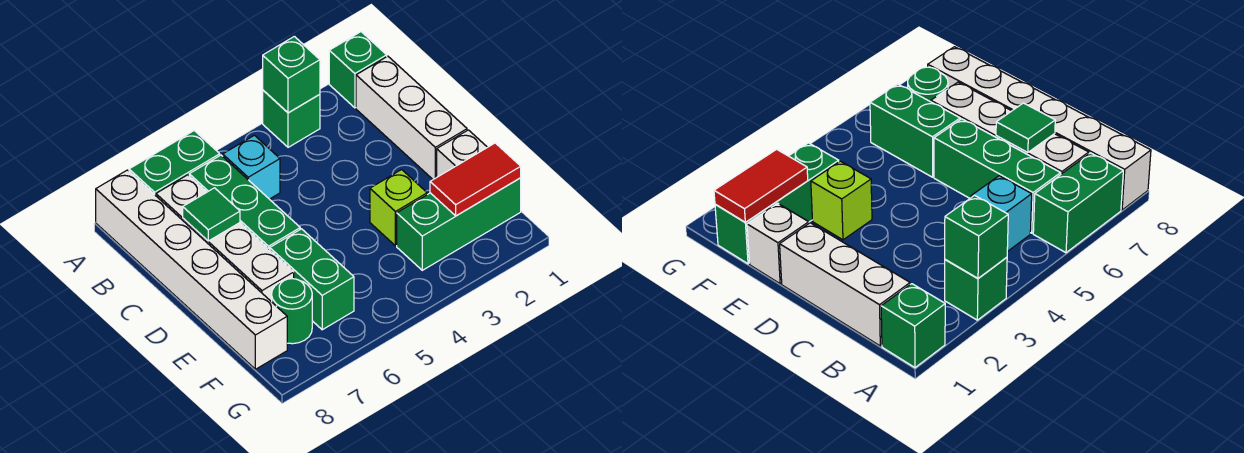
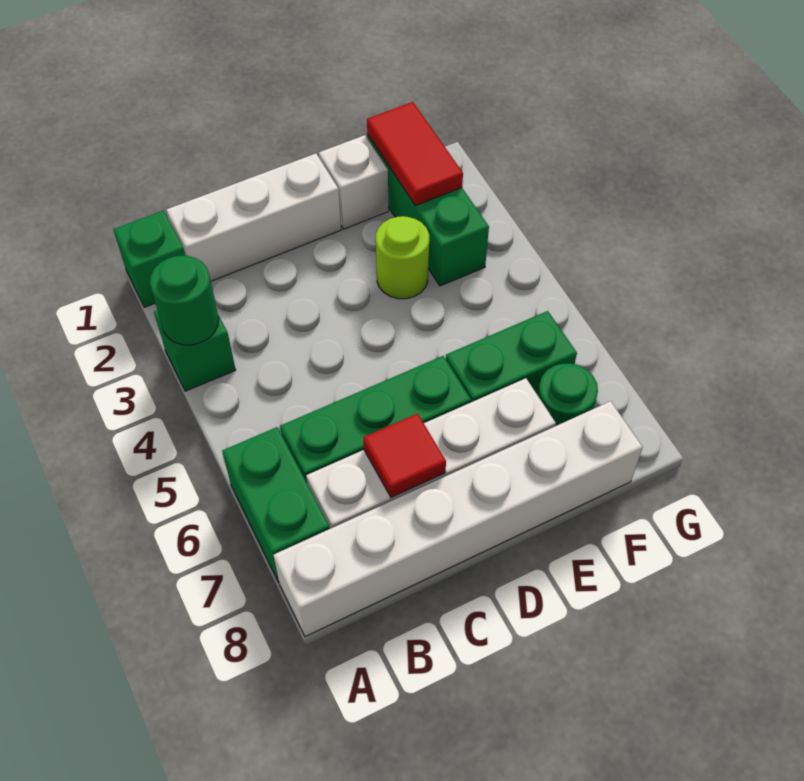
green 1x1 brick [263,36,320,113] -> green 1x1 round brick [150,256,219,345]
cyan 1x1 brick [223,135,280,199] -> none
green 1x1 tile [183,188,240,241] -> red 1x1 tile [363,414,446,498]
lime 1x1 brick [370,170,427,246] -> lime 1x1 round brick [376,216,429,299]

